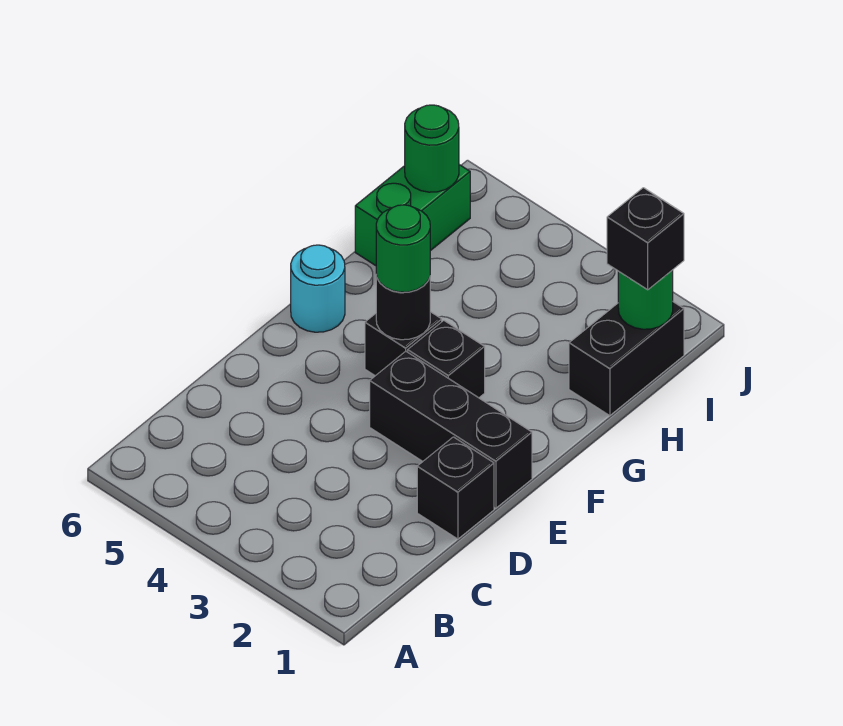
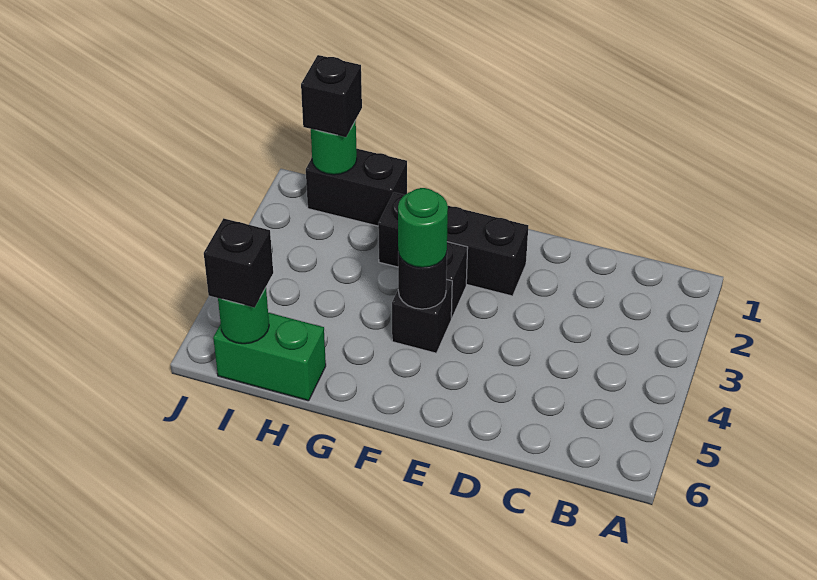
black 1x1 brick [417,437,494,539] -> black 1x1 brick moved to [204,218,273,308]
black 1x3 brick [370,351,532,508] -> black 1x3 brick turned to [378,193,528,296]
cyan 1x1 round brick [291,245,345,332] -> none

